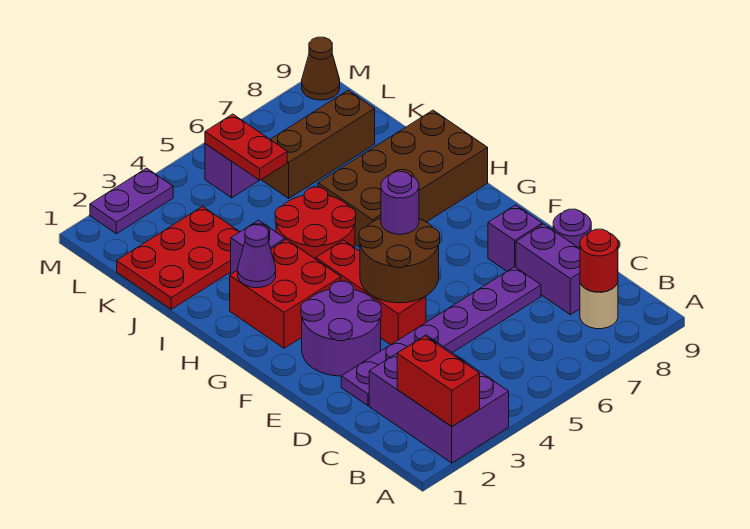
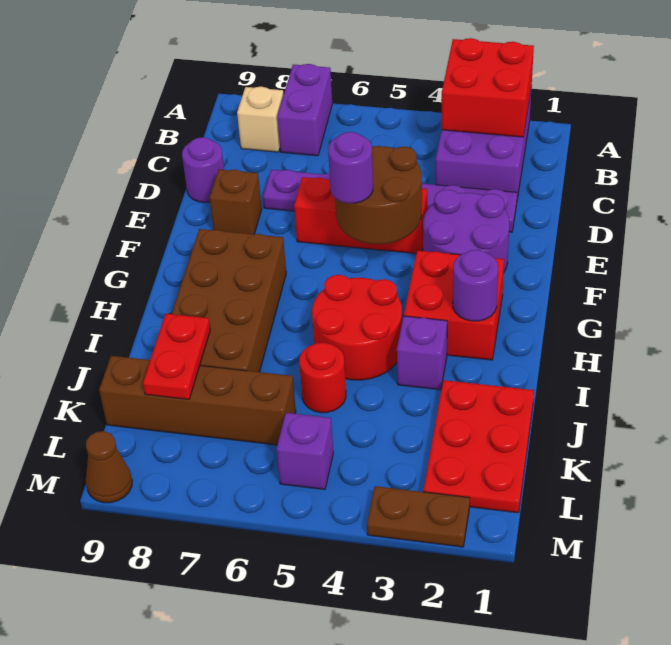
red 1x2 brick [397,336,480,427] -> red 2x2 brick [442,38,534,137]
tan 1x1 round brick [580,283,618,329] -> tan 1x1 brick [237,87,284,152]
red 1x1 round brick [580,229,618,292] -> red 1x1 round brick moved to [299,343,346,413]
purple 1x2 brick [516,224,580,315] -> purple 1x2 brick moved to [277,64,332,156]
red 1x3 brick [316,240,426,345] -> red 1x3 brick turned to [294,177,427,254]
purple 1x1 brick [488,205,542,271] -> brown 1x1 brick [210,169,262,234]
purple 1x1 cone [238,225,276,288] -> purple 1x1 round brick [453,250,498,321]
brown 2x4 brick [318,110,488,247] -> brown 2x4 brick turned to [172,229,286,372]
red 2x3 plate [117,206,239,309] -> red 2x3 plate turned to [423,380,534,513]
red 1x2 plate [205,114,287,180] -> red 1x2 plate moved to [143,314,210,399]
brown 1x3 brick [262,91,375,198] -> brown 1x4 brick [99,356,296,445]
purple 1x2 plate [90,168,173,234] -> brown 1x2 plate [367,486,470,547]

